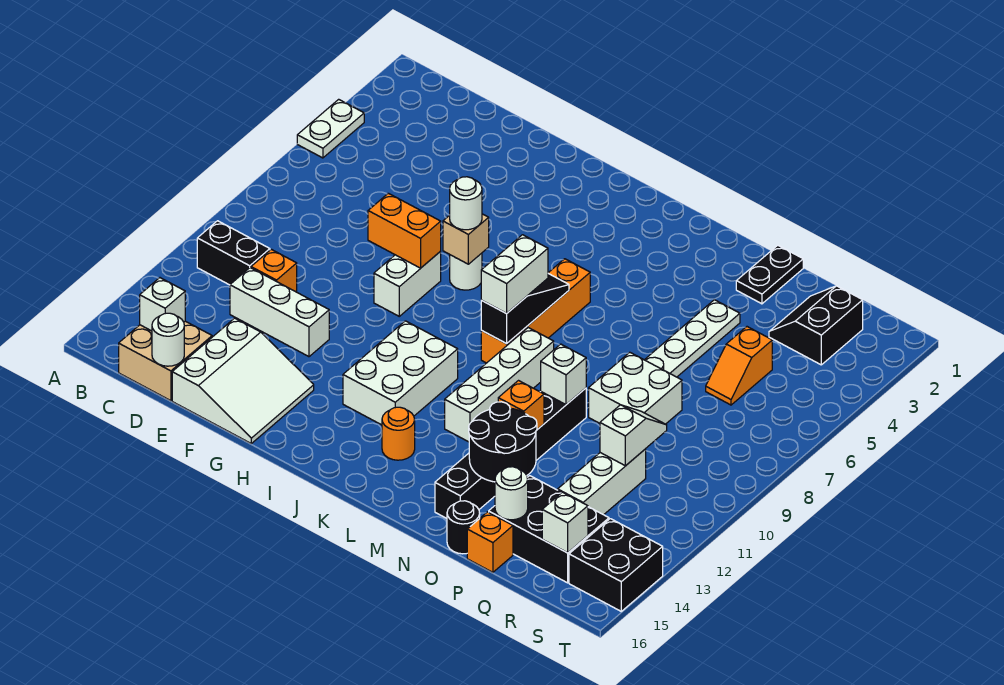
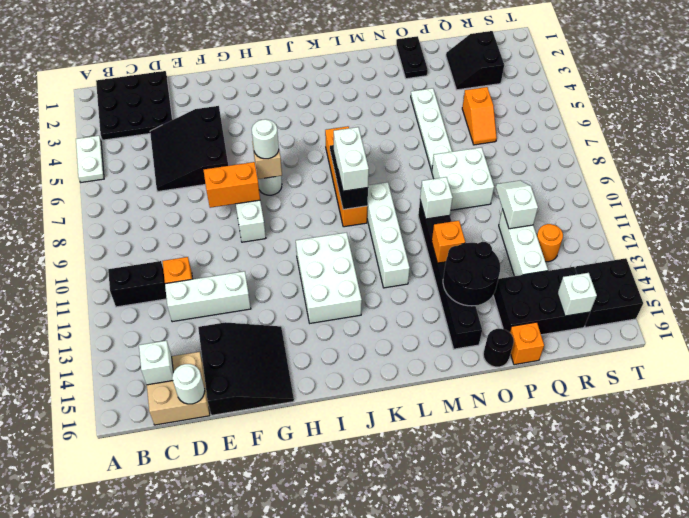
none -> black 3x3 plate [96,71,172,140]
none -> black 3x3 slope [150,106,228,191]
white 3x3 slope [172,318,314,443] -> black 3x3 slope [198,322,294,415]
orange 1x1 round brick [382,407,415,460] -> orange 1x1 round brick moved to [537,224,563,262]
white 1x1 round brick [495,467,528,520] -> none

